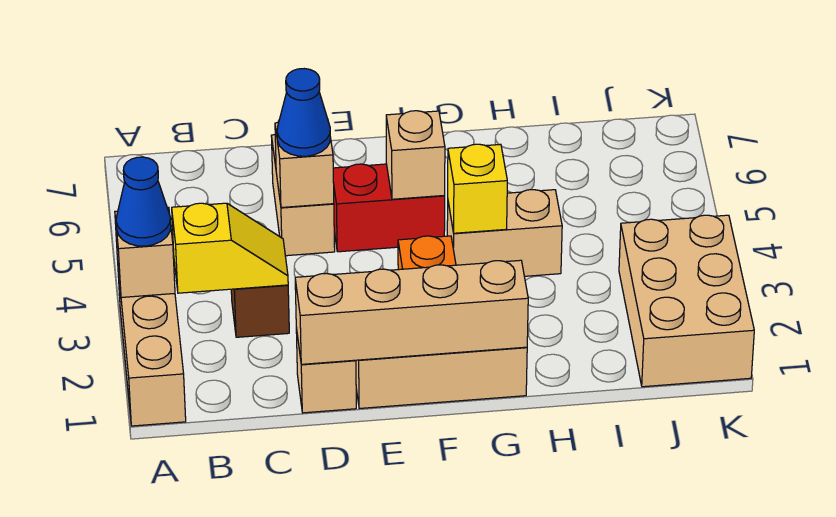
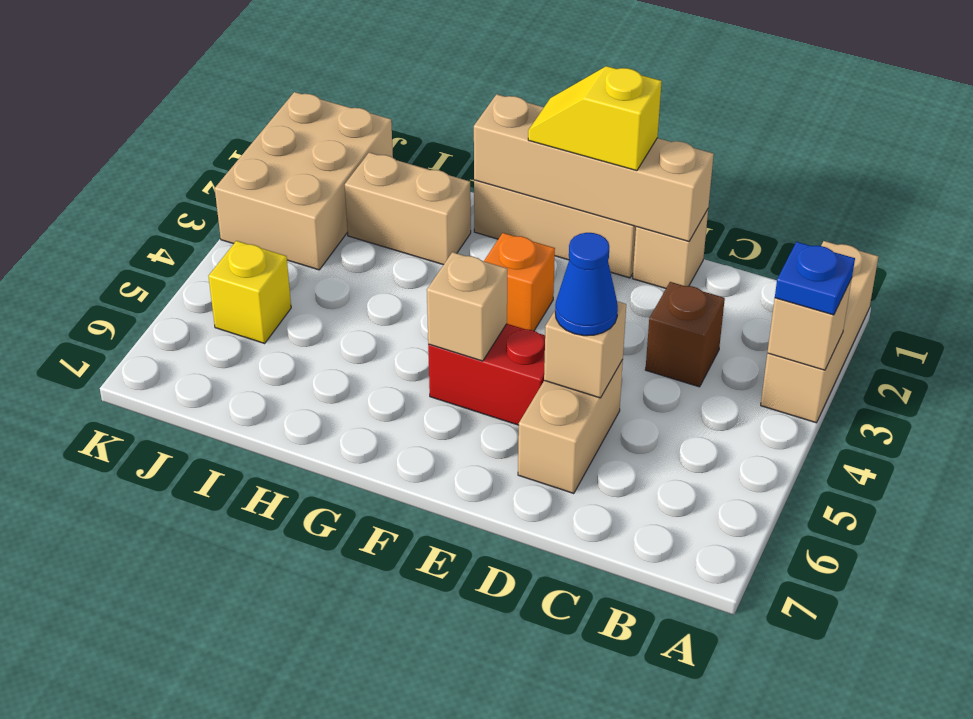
blue 1x1 cone [116,157,171,246] -> blue 1x1 plate [775,242,855,315]
yellow 1x2 slope [172,203,288,293] -> yellow 1x2 slope moved to [528,66,662,171]
tan 1x2 brick [447,190,562,276] -> tan 1x2 brick moved to [345,152,471,265]
yellow 1x1 brick [448,144,507,233] -> yellow 1x1 brick moved to [209,241,291,343]

